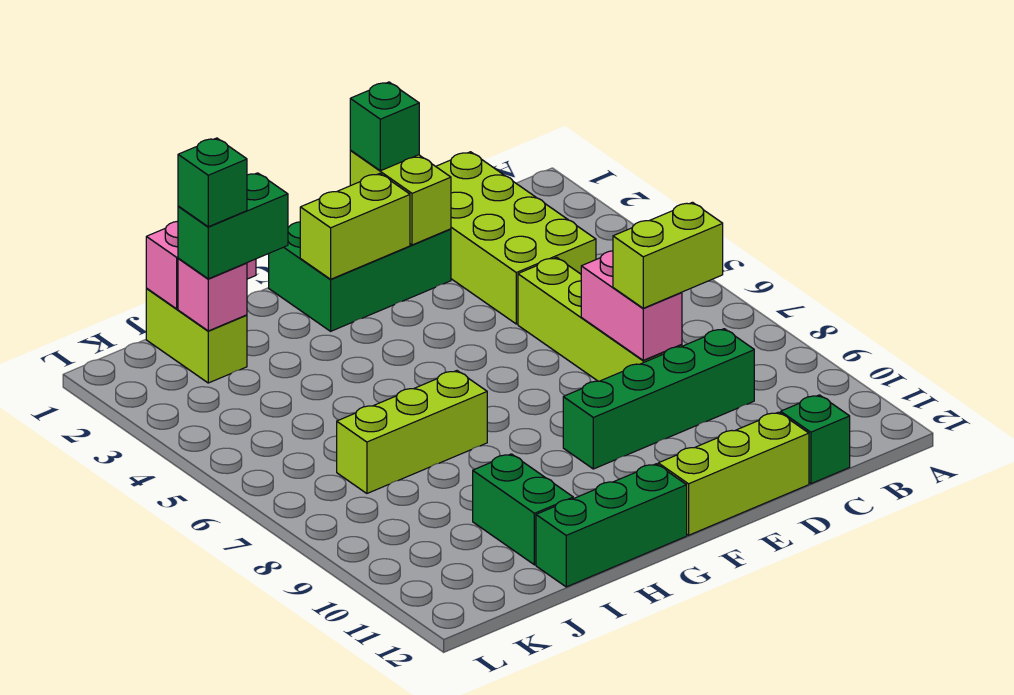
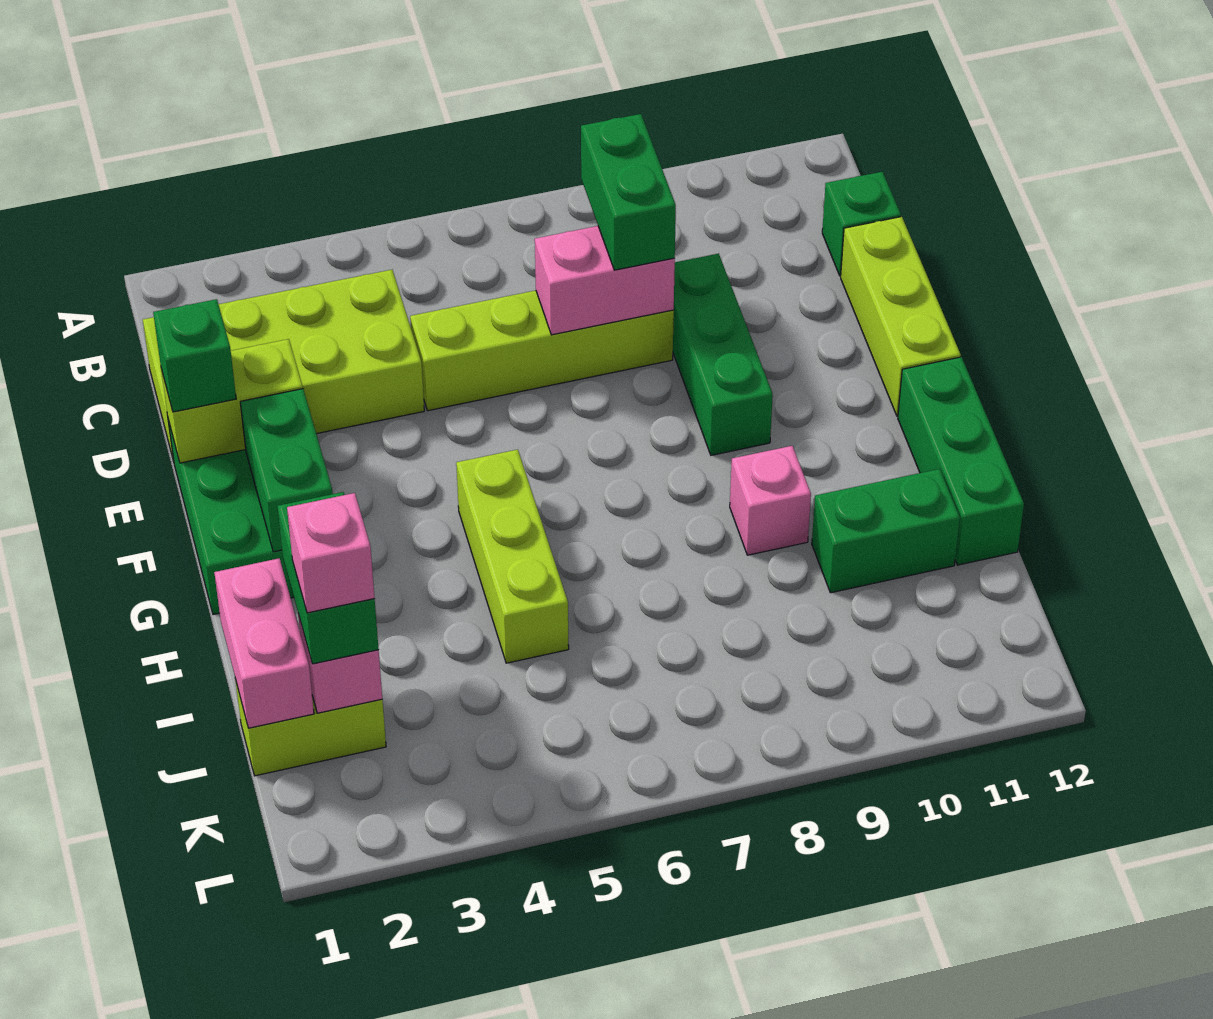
lime 1x2 brick [613,202,723,308] -> green 1x2 brick [581,114,676,270]
green 1x4 brick [563,329,754,469] -> green 1x3 brick [673,254,773,455]
lime 1x2 brick [300,174,410,279] -> green 1x2 brick [240,389,333,552]
lime 1x3 brick [337,371,487,493] -> lime 1x3 brick moved to [456,449,569,663]
none -> pink 1x1 brick [730,446,811,555]
green 1x1 brick [178,138,247,227] -> pink 1x1 brick [287,493,375,613]

